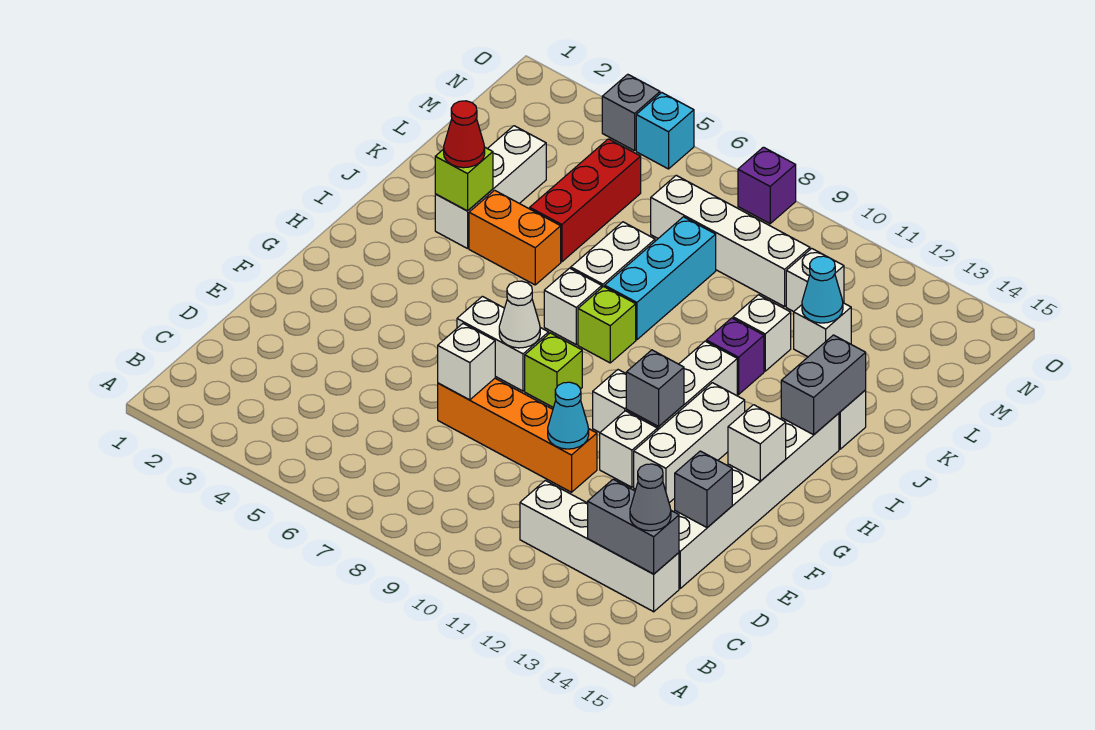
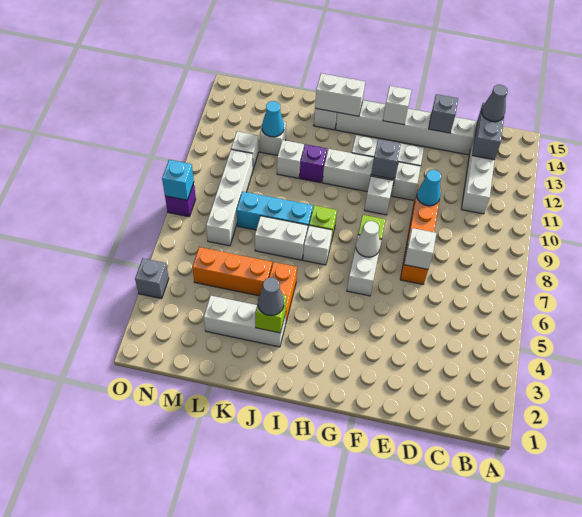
grey 1x2 brick [781,335,866,435] -> white 1x2 brick [315,74,365,116]
red 1x1 cone [444,101,485,168] -> grey 1x1 cone [258,278,284,315]
red 1x3 brick [530,139,641,262] -> orange 1x3 brick [192,247,272,296]
cyan 1x1 brick [636,92,694,169] -> cyan 1x1 brick moved to [162,160,194,200]

